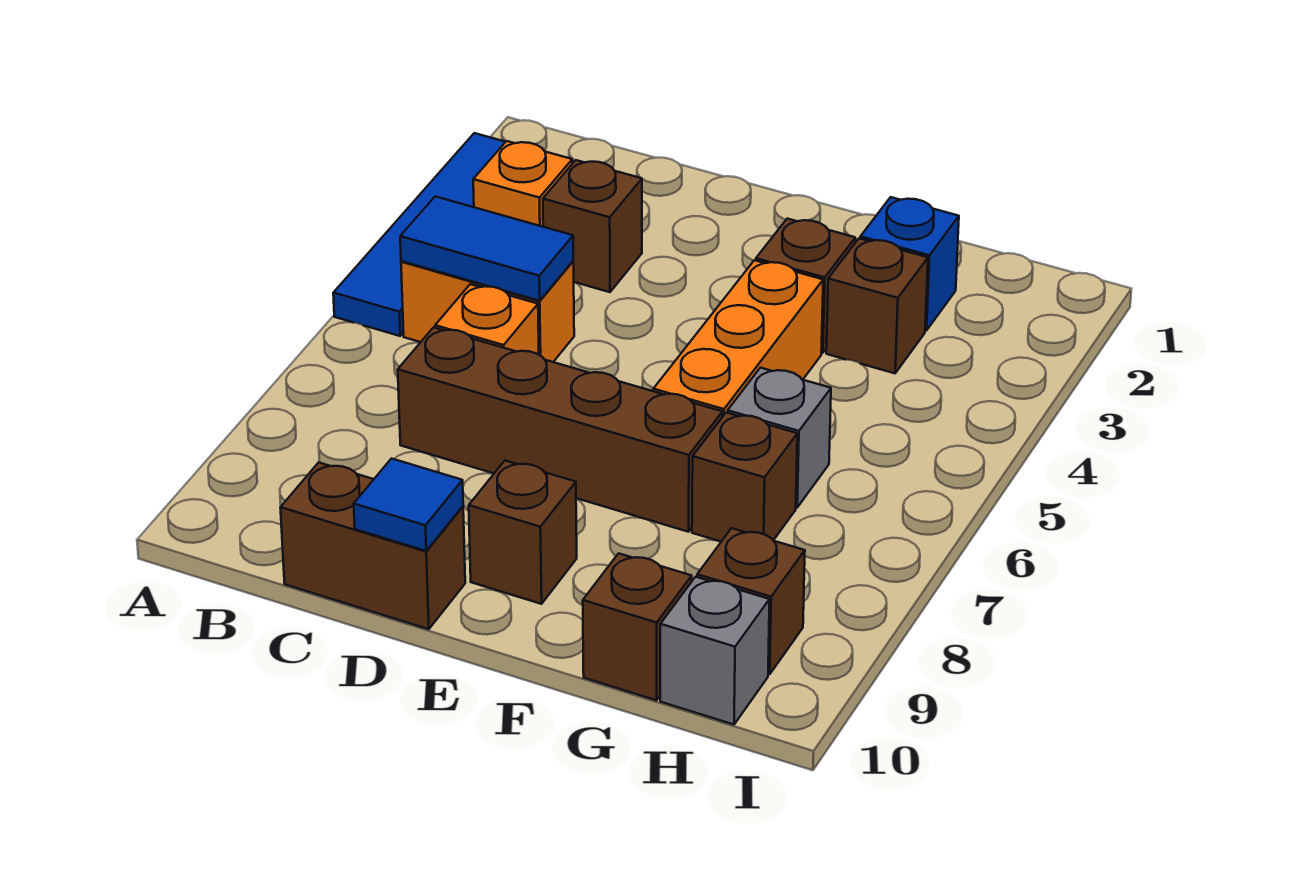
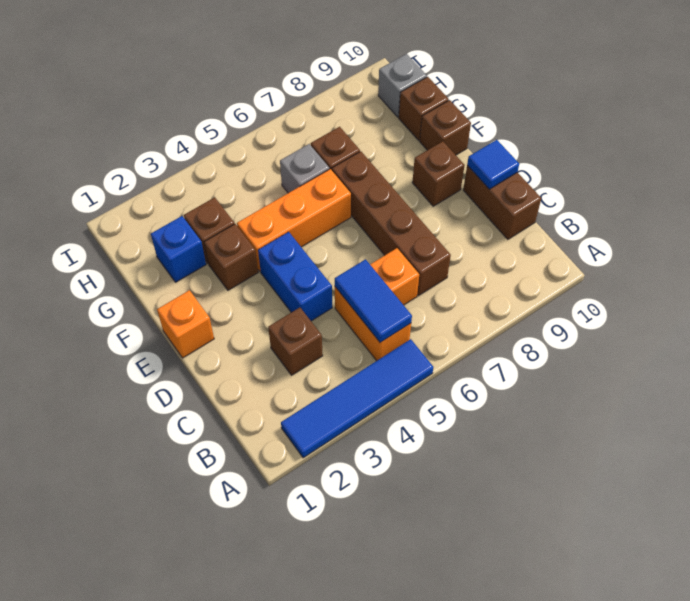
orange 1x1 brick [473,141,572,227] -> orange 1x1 brick moved to [157,290,214,358]
none -> blue 1x2 brick [258,232,332,321]
brown 1x1 brick [697,528,805,674] -> brown 1x1 brick moved to [420,100,471,155]

